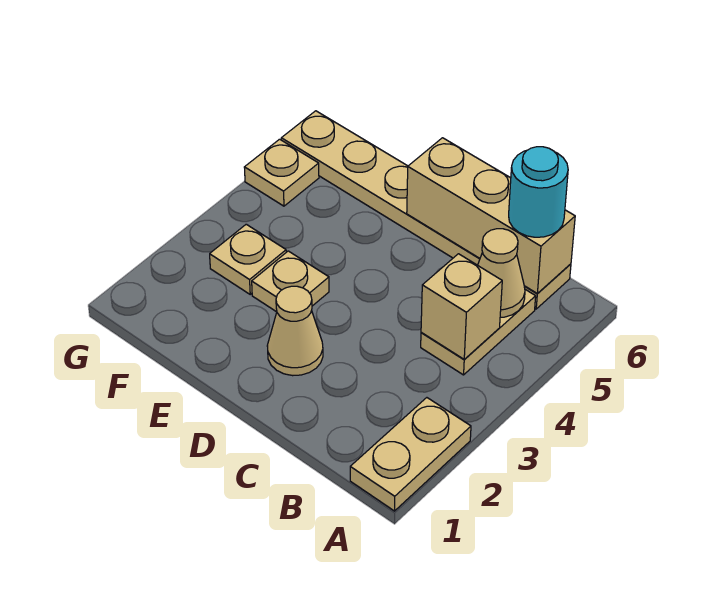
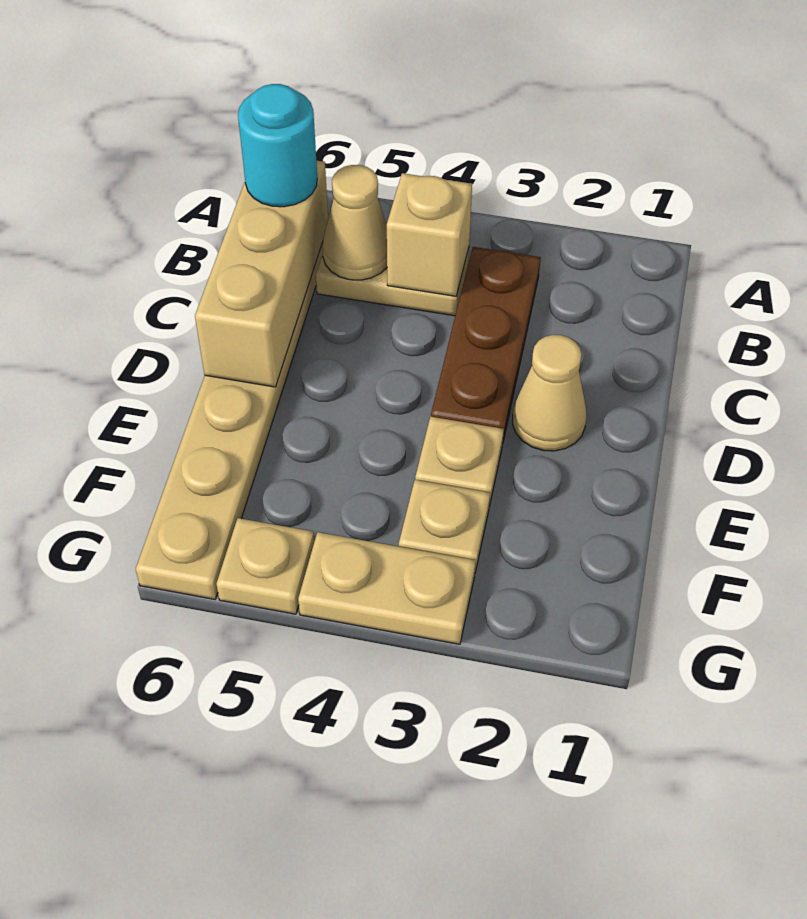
tan 1x2 plate [350,398,471,511] -> tan 1x2 plate moved to [298,532,476,644]
none -> brown 1x3 plate [431,247,541,441]

